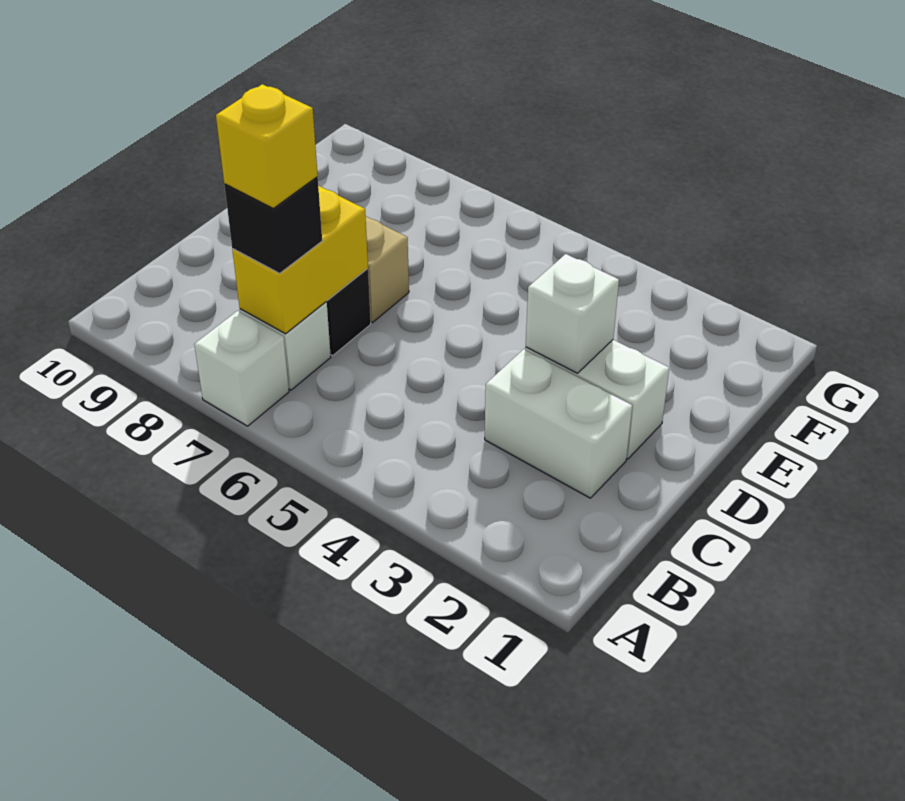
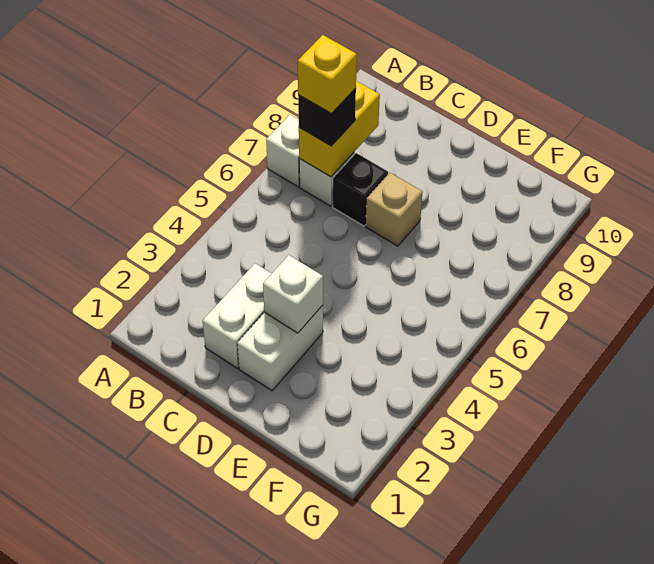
yellow 1x2 brick [232,186,368,334] -> yellow 1x2 brick turned to [299,81,380,177]

